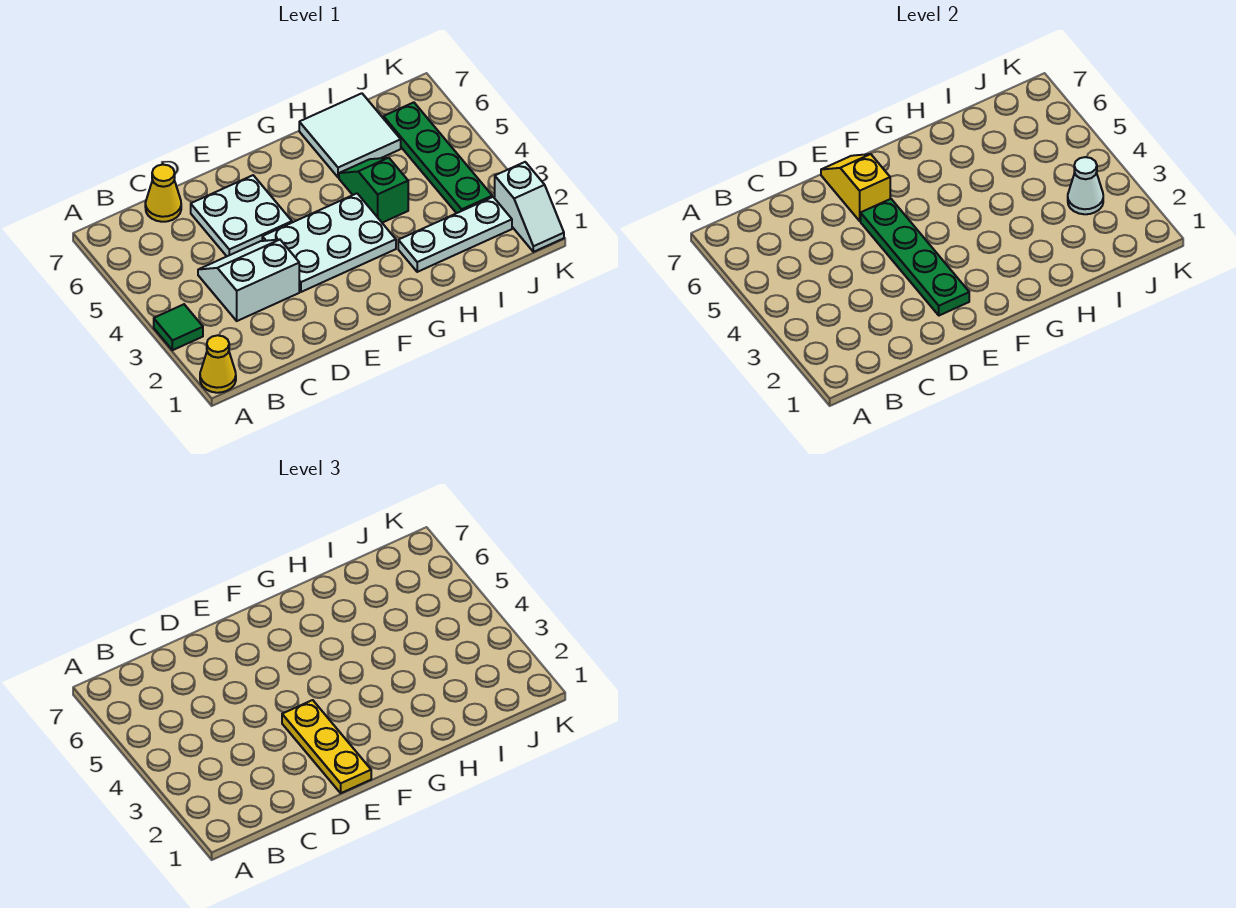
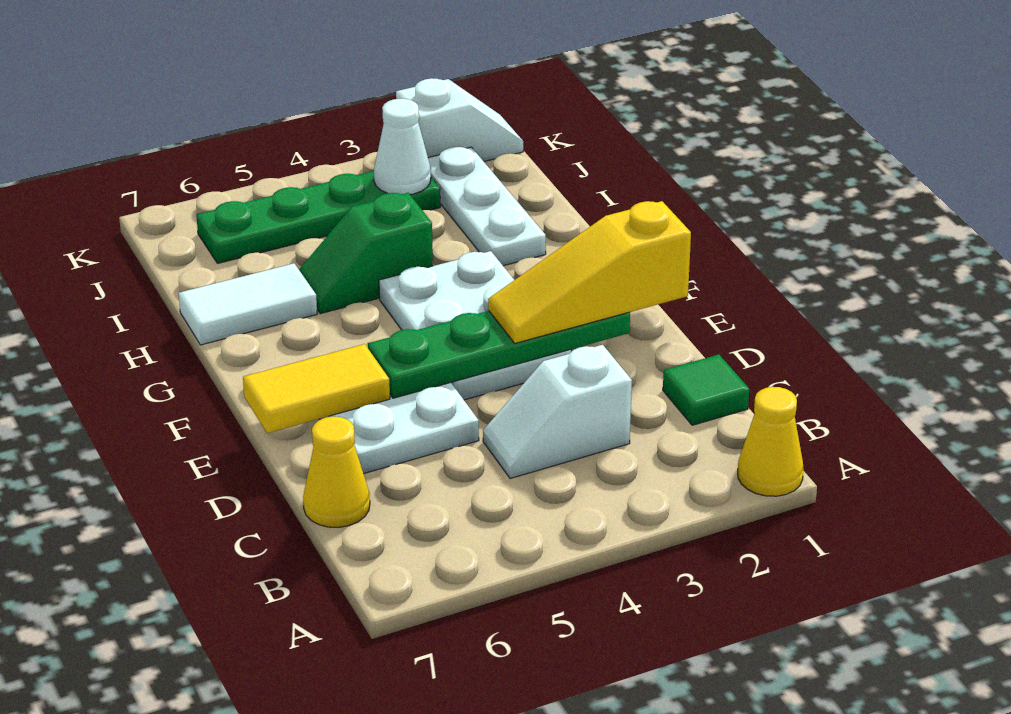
green 1x1 tile [154,304,203,350] -> green 1x1 tile moved to [663,354,749,425]
white 2x2 slope [198,240,299,321] -> white 1x2 slope [483,345,632,479]
yellow 1x3 plate [282,700,371,793] -> yellow 1x3 slope [488,201,691,343]
yellow 1x2 slope [821,154,890,221] -> yellow 1x2 tile [243,344,390,433]
white 2x2 tile [299,93,401,177] -> white 1x2 tile [179,263,317,345]

